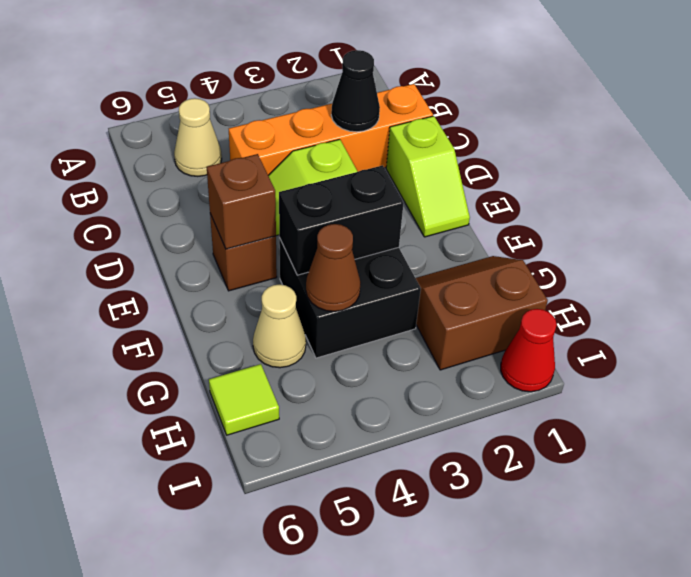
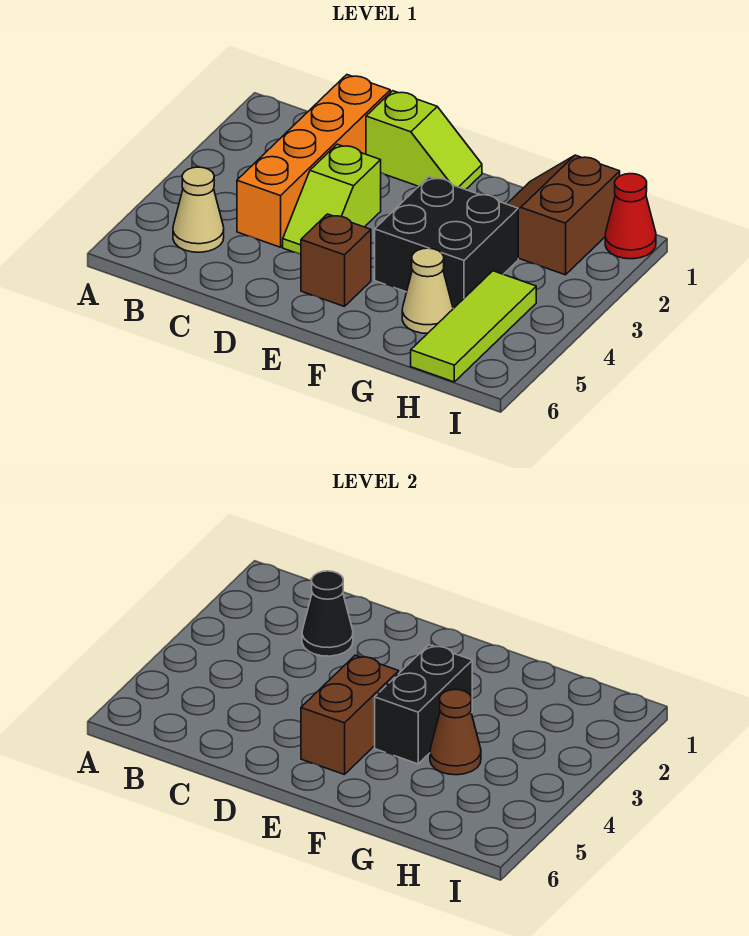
brown 1x1 brick [207,154,276,249] -> brown 1x2 brick [301,655,399,775]
lime 1x1 tile [209,364,279,435] -> lime 1x3 tile [411,271,536,382]

